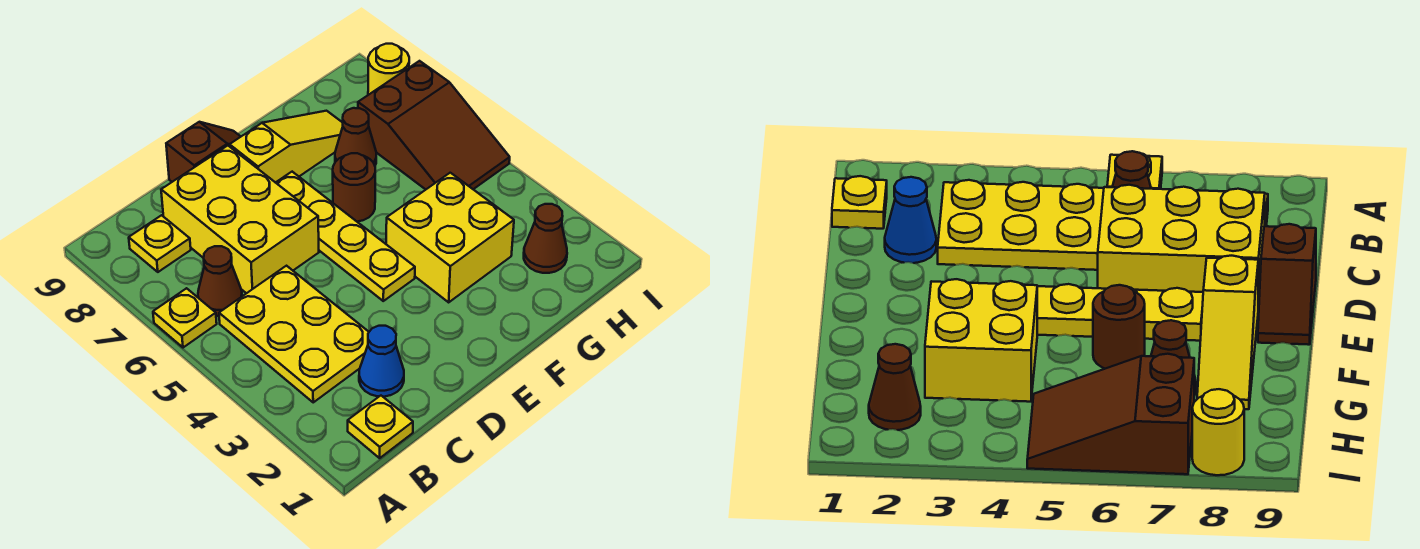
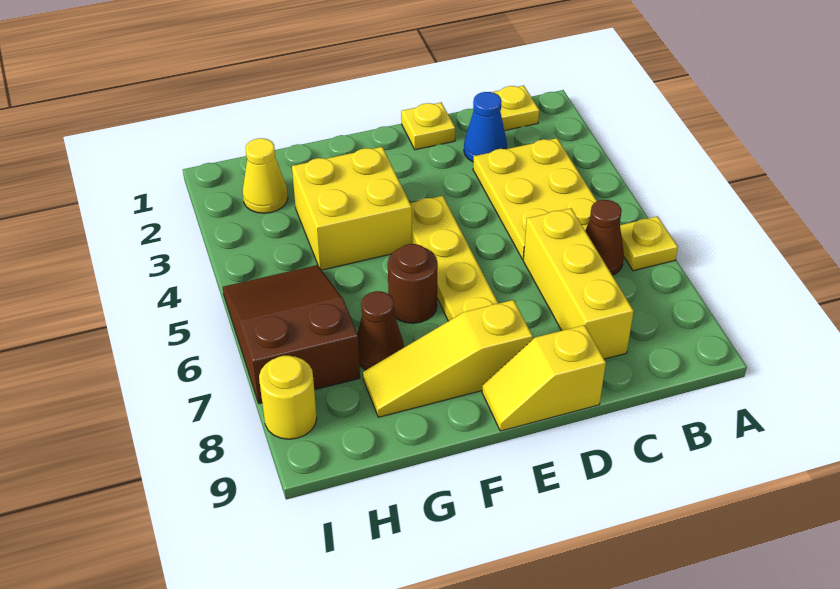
yellow 1x1 plate [129,215,191,272] -> yellow 1x1 plate moved to [401,103,455,150]
yellow 2x3 brick [161,146,319,293] -> yellow 1x3 brick [523,208,634,359]
brown 1x2 slope [166,122,241,182] -> yellow 1x2 slope [482,325,606,431]
brown 1x1 cone [524,204,567,273] -> yellow 1x1 cone [242,138,288,213]

